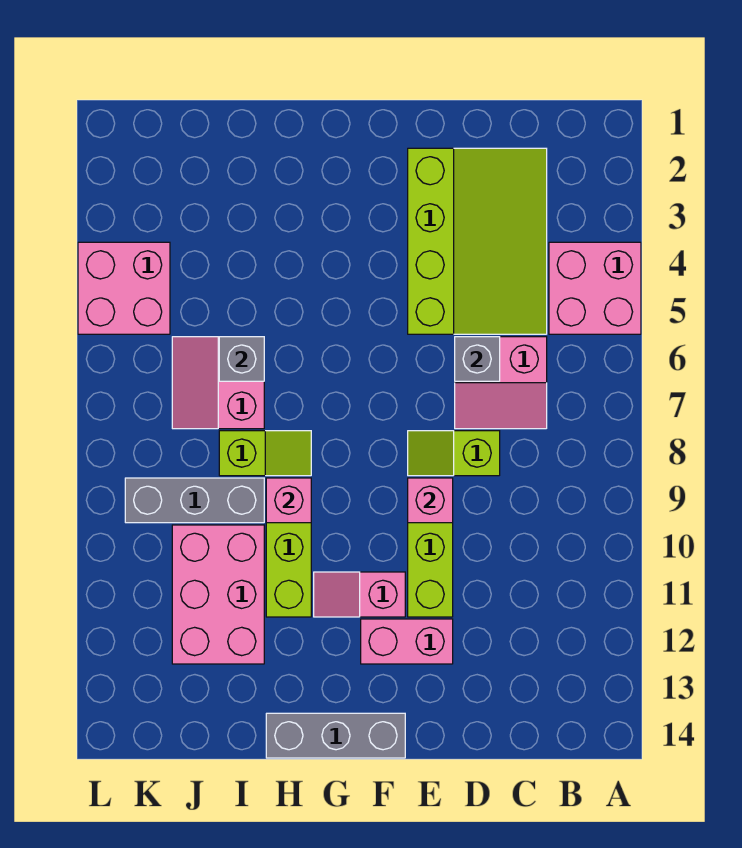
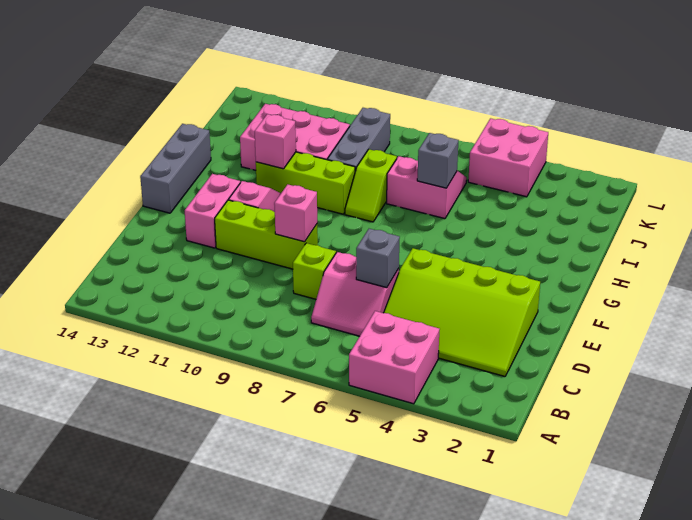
pink 2x2 slope [455,337,547,429] -> pink 2x2 slope turned to [311,252,399,336]
pink 1x1 brick [266,478,311,523] -> pink 1x1 brick moved to [255,114,296,169]

